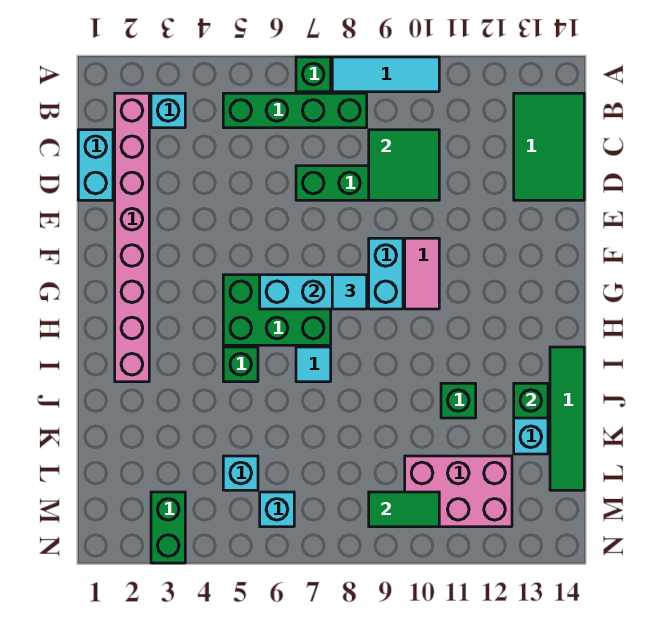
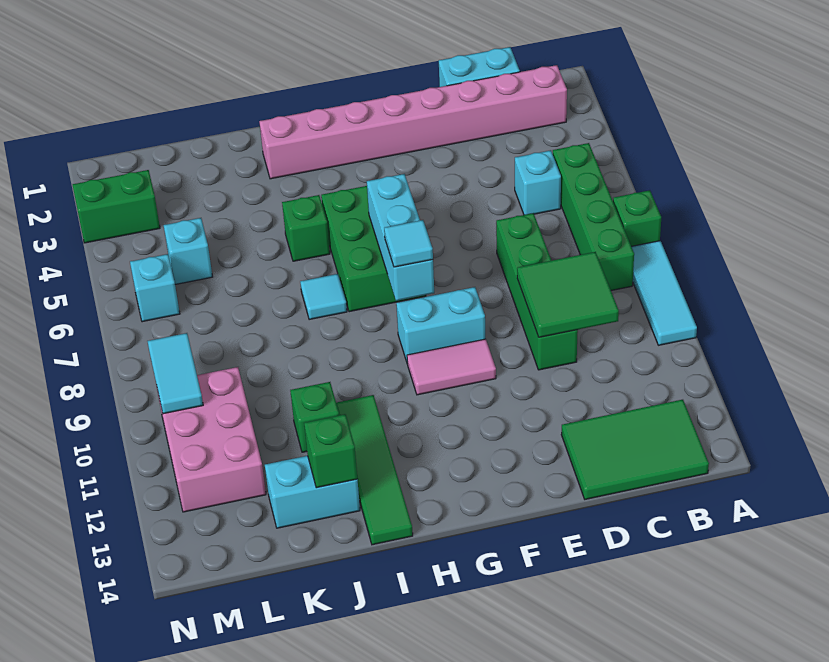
cyan 1x1 brick [151,93,185,128] -> cyan 1x1 brick moved to [515,150,561,215]
green 1x4 tile [550,347,584,490] -> green 1x4 tile turned to [336,395,413,545]
green 1x2 tile [369,492,439,527] -> cyan 1x2 tile [148,333,203,414]

